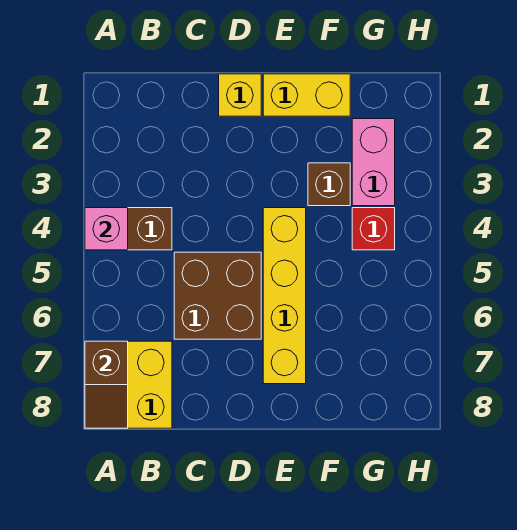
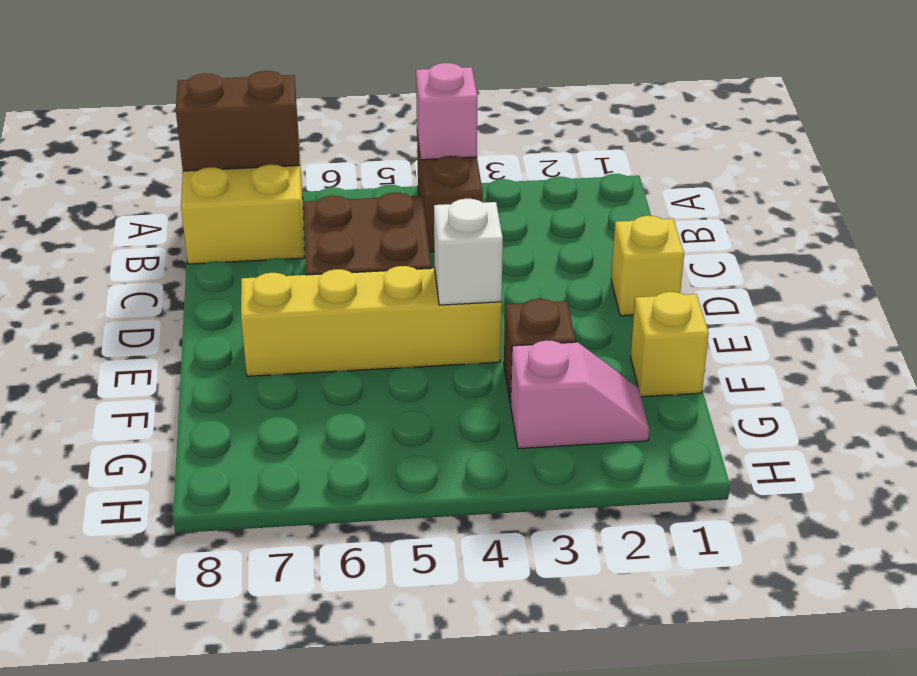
brown 1x2 slope [85,341,128,428] -> brown 1x2 brick [176,71,299,171]
yellow 1x2 brick [263,74,350,116] -> yellow 1x1 brick [631,292,709,397]
none -> white 1x1 brick [434,199,503,305]
pink 1x2 brick [352,119,395,206] -> pink 1x2 slope [511,340,649,449]
red 1x1 brick [352,208,395,250] -> none

